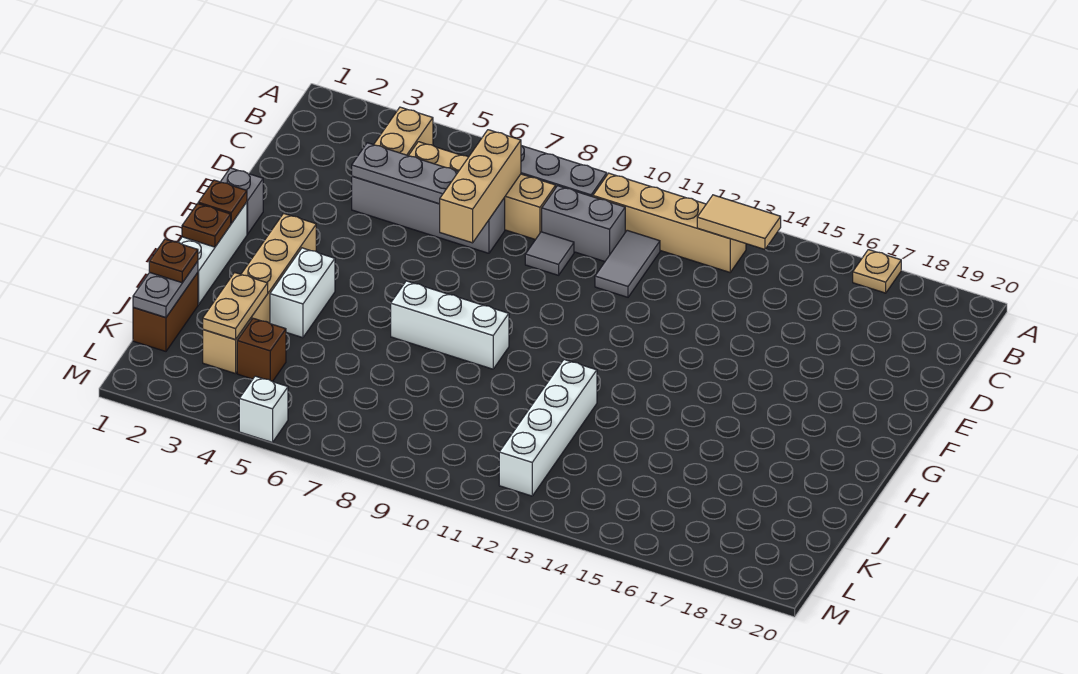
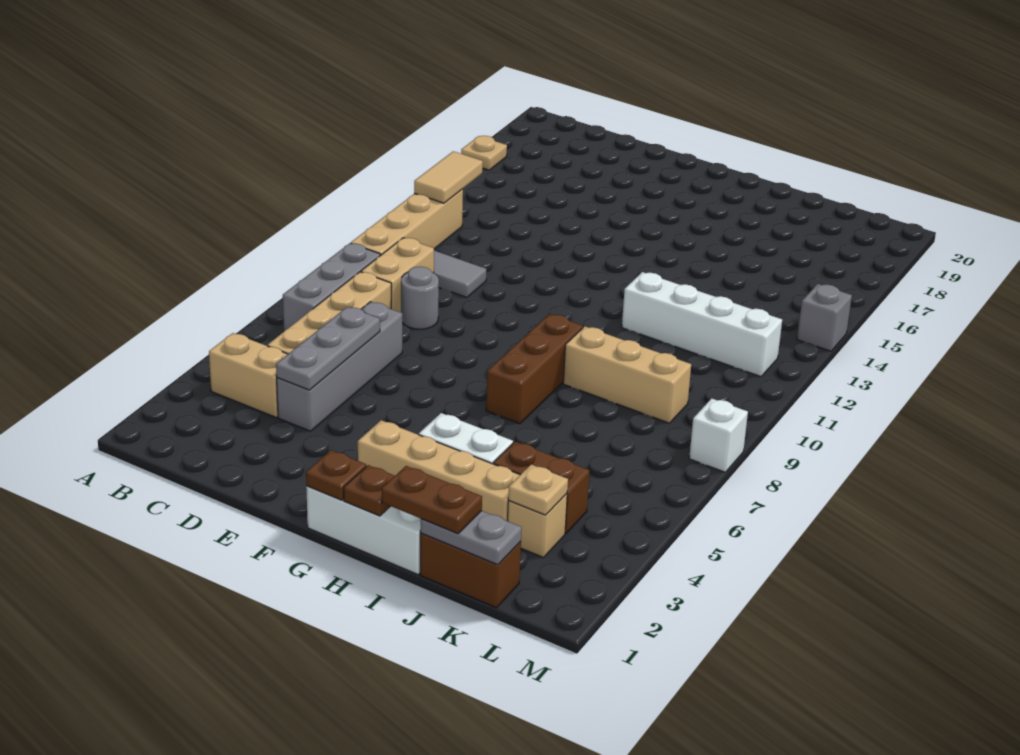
tan 1x3 brick [440,130,521,243] -> tan 1x3 brick moved to [563,326,691,423]
grey 1x2 brick [542,186,625,261] -> tan 1x2 brick [361,238,434,313]
grey 1x1 tile [525,232,574,275] -> grey 1x1 round brick [401,267,439,329]
grey 1x1 brick [221,168,263,234] -> grey 1x1 brick moved to [797,284,852,351]
white 1x3 brick [391,281,509,369] -> brown 1x3 brick [486,314,583,424]
brown 1x1 plate [149,239,198,283] -> brown 1x2 plate [382,466,482,534]
tan 1x2 plate [203,273,268,340] -> tan 1x1 plate [508,465,568,515]
brown 1x1 brick [237,318,286,382] -> brown 1x2 brick [493,442,590,533]
white 1x1 brick [239,376,288,443] -> white 1x1 brick moved to [689,398,748,472]

